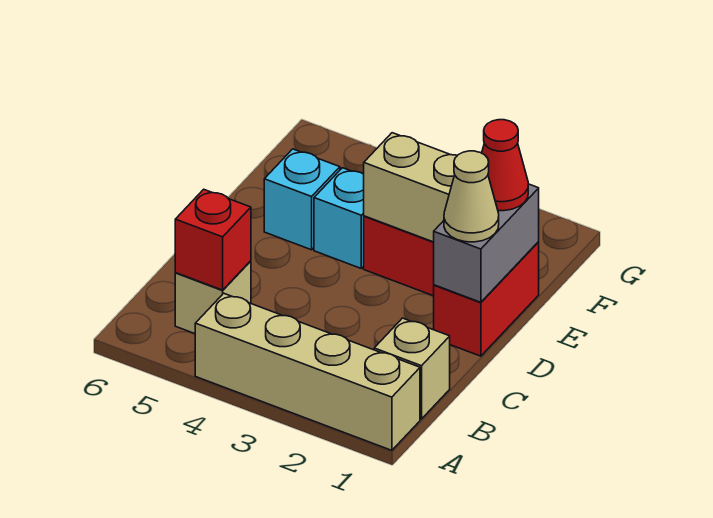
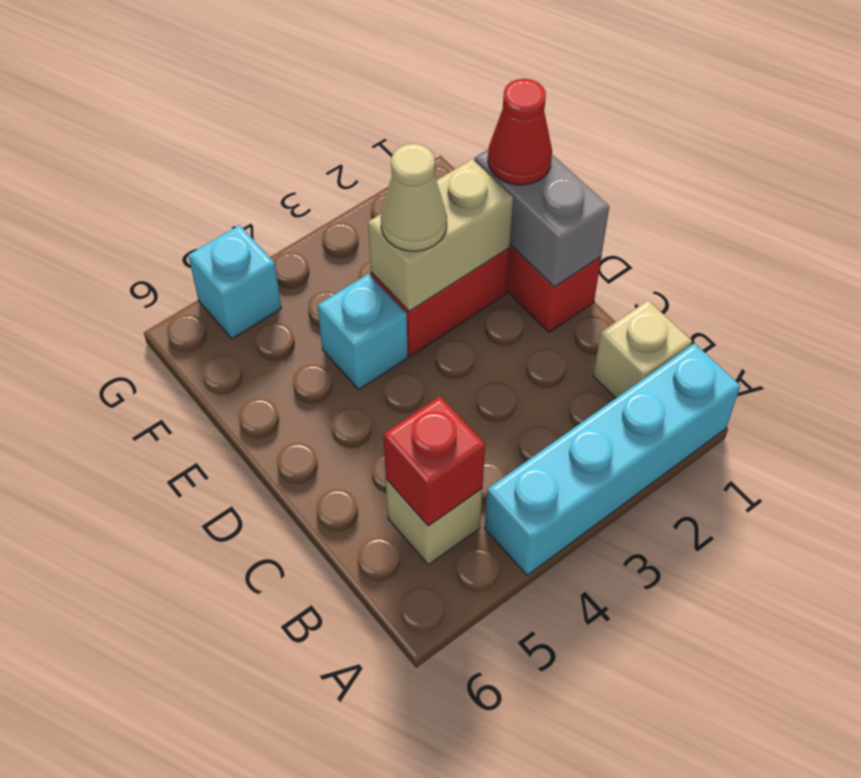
tan 1x4 brick [195,293,420,450] -> cyan 1x4 brick [485,343,740,575]
tan 1x1 cone [444,151,499,242] -> tan 1x1 cone moved to [381,144,447,251]
cyan 1x1 brick [264,149,340,250] -> cyan 1x1 brick moved to [188,225,281,339]

